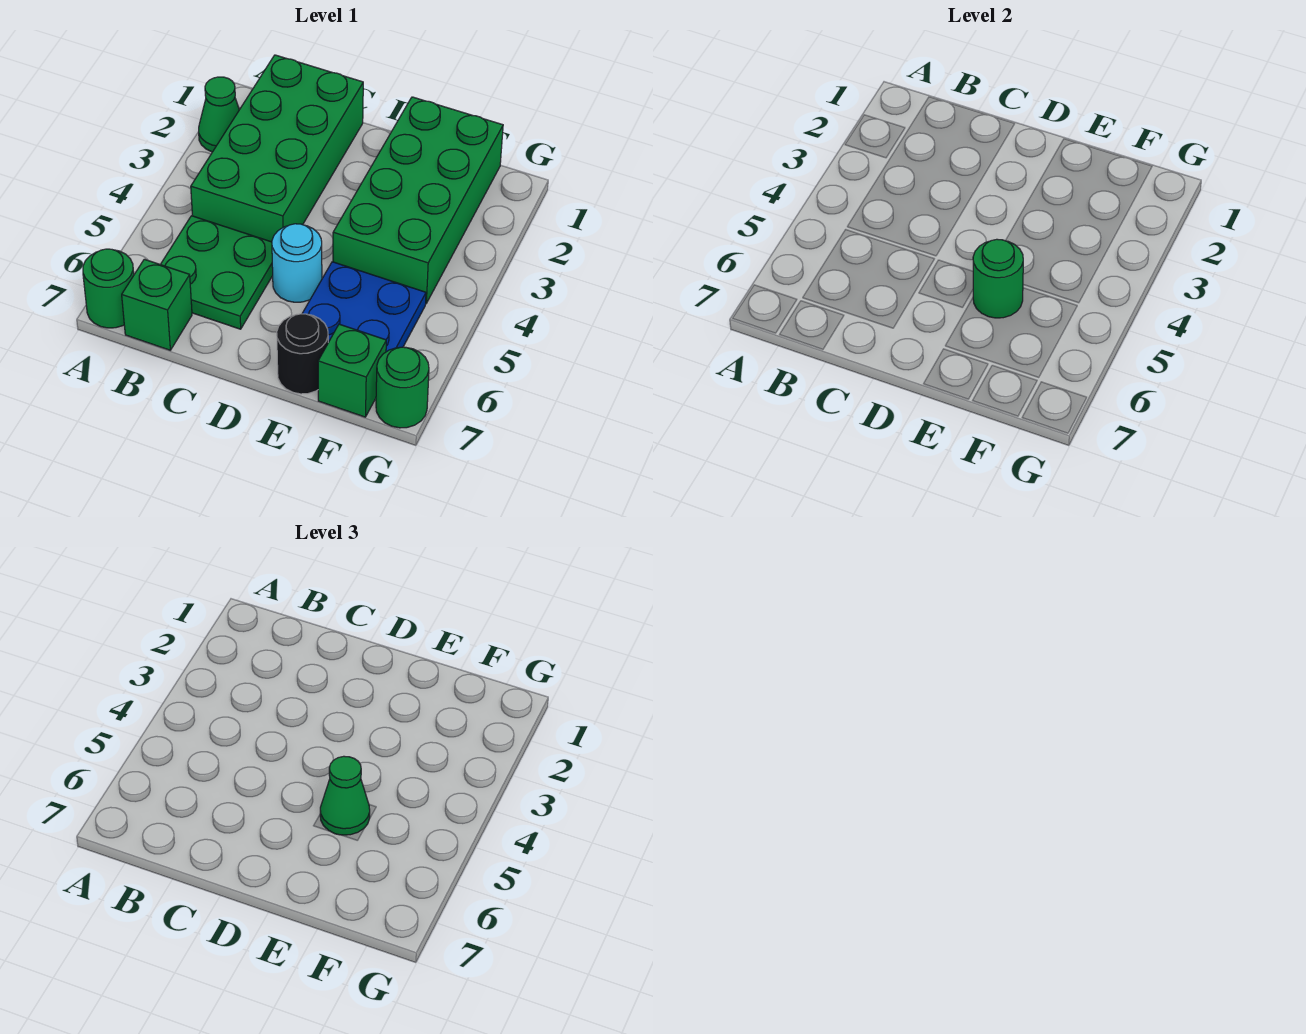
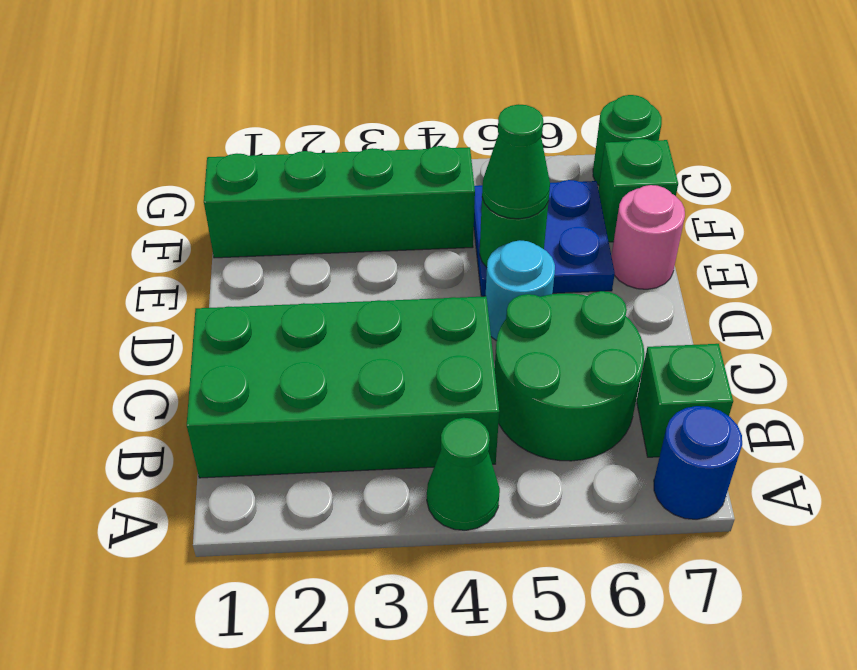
green 1x1 cone [199,77,239,152] -> green 1x1 cone moved to [427,418,500,530]
green 1x1 round brick [83,249,134,328] -> blue 1x1 round brick [654,406,742,519]
green 2x2 plate [160,216,273,329] -> green 2x2 round brick [495,291,644,461]
green 2x4 brick [333,97,503,303] -> green 1x4 brick [204,146,475,258]
black 1x1 round brick [277,314,328,394] -> pink 1x1 round brick [611,185,685,289]

